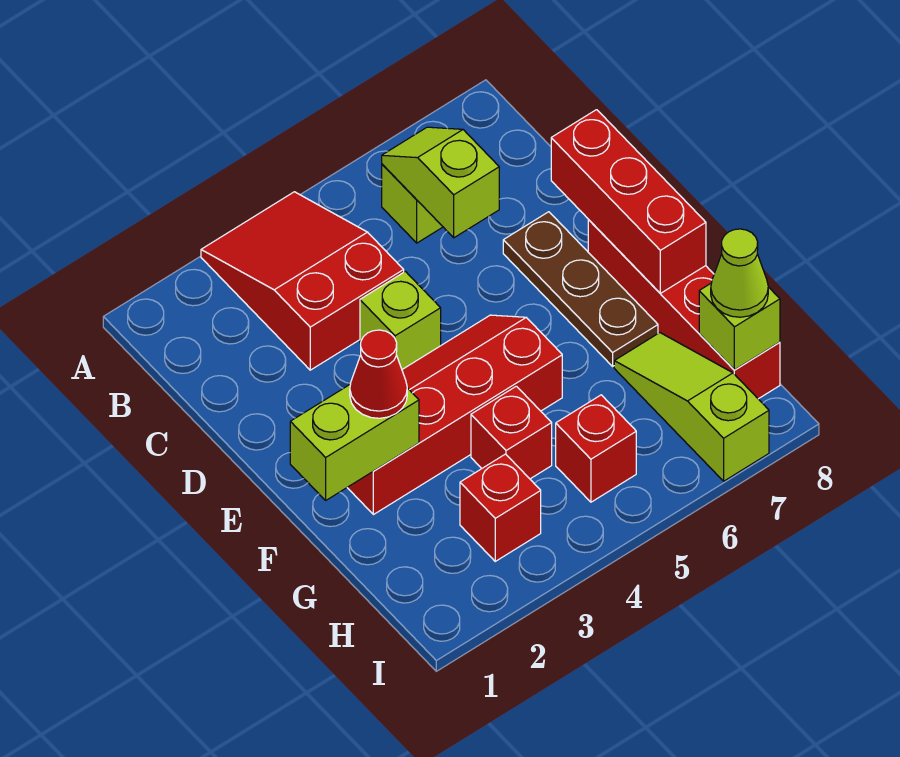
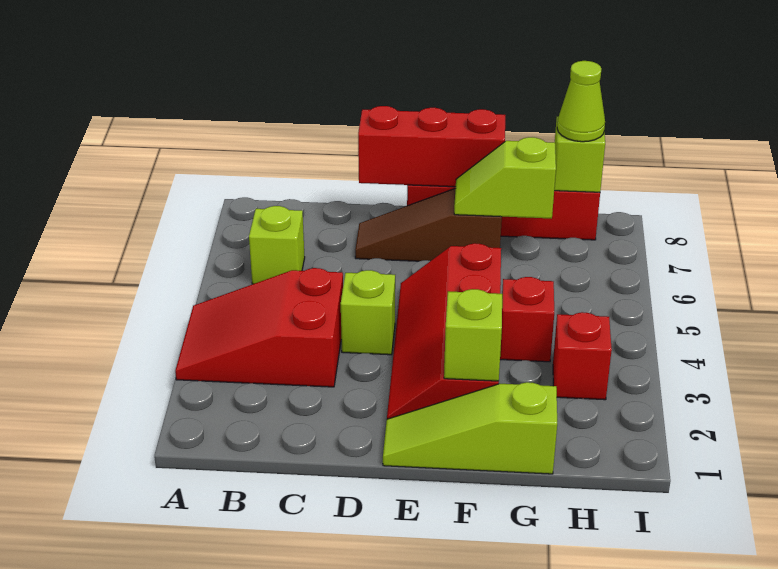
lime 1x2 slope [382,127,499,238] -> lime 1x2 slope moved to [454,137,556,219]
brown 1x3 plate [503,212,658,366] -> brown 1x3 slope [355,189,502,261]
lime 1x2 brick [290,384,419,500] -> lime 1x1 brick [444,289,502,381]
red 1x1 cone [350,330,407,418] -> none
lime 1x3 slope [614,333,769,481] -> lime 1x3 slope moved to [383,382,557,474]
red 1x1 brick [556,395,636,502] -> none

